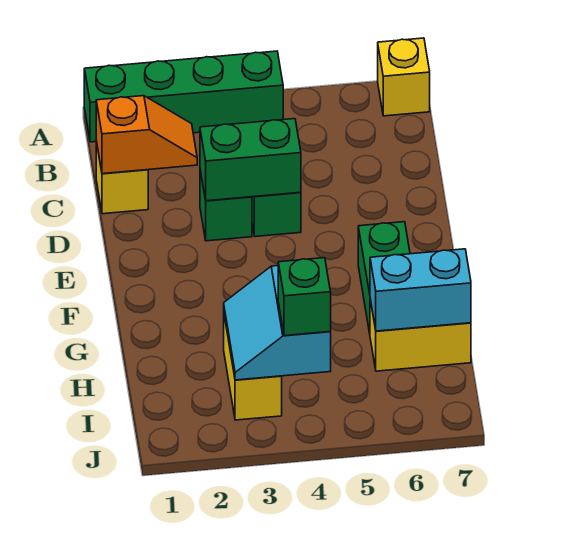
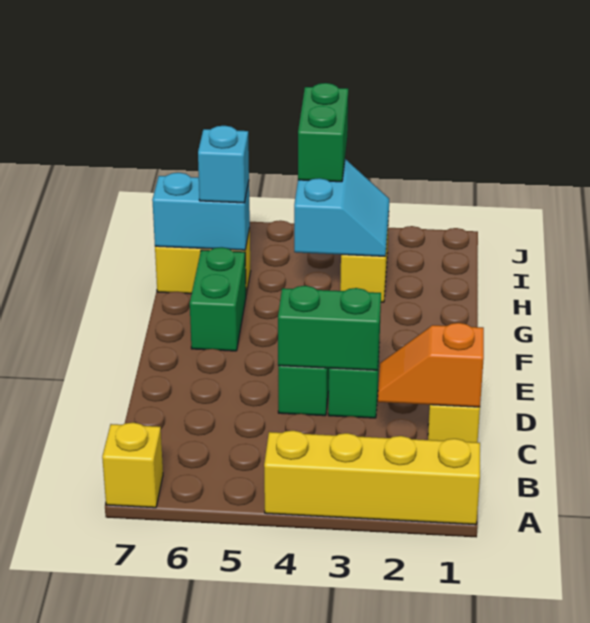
green 1x4 brick [84,51,283,142] -> yellow 1x4 brick [264,431,480,525]
none -> cyan 1x1 brick [198,126,249,203]
green 1x1 brick [278,258,331,336] -> green 1x2 brick [298,83,348,182]

